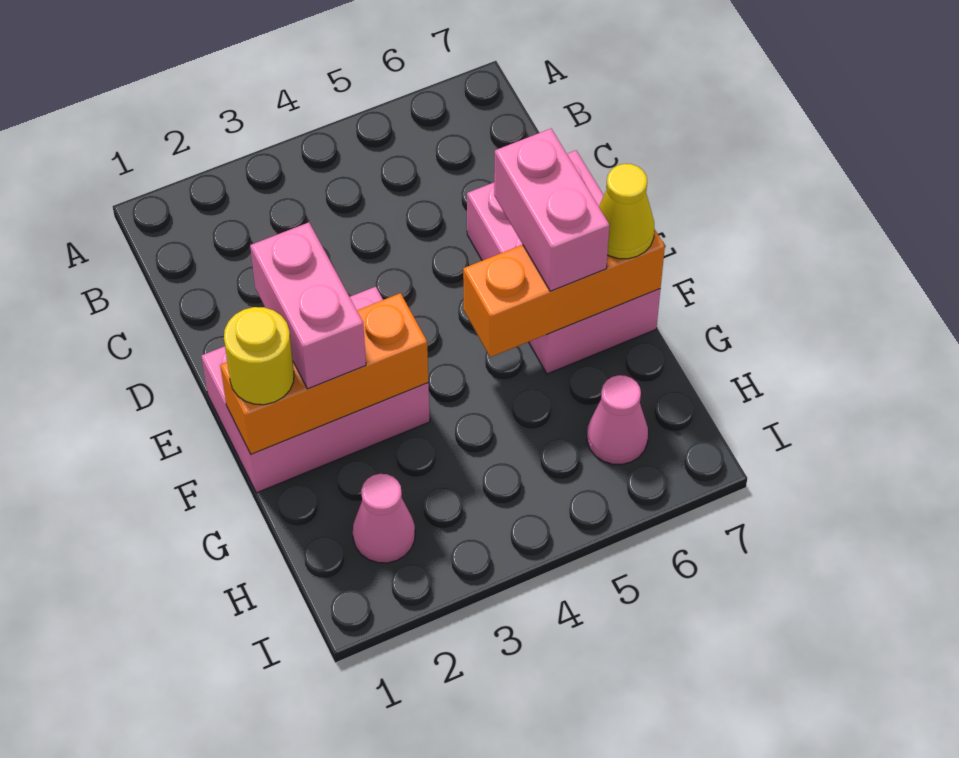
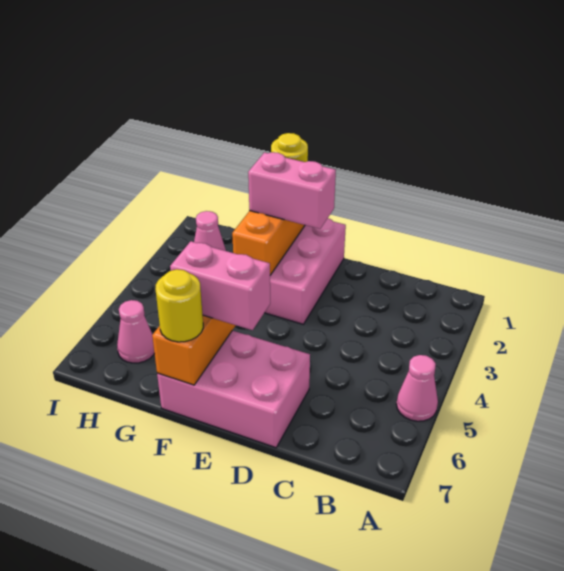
none -> pink 1x1 cone [396,355,438,421]
yellow 1x1 cone [599,164,654,259] -> yellow 1x1 round brick [155,269,203,342]

